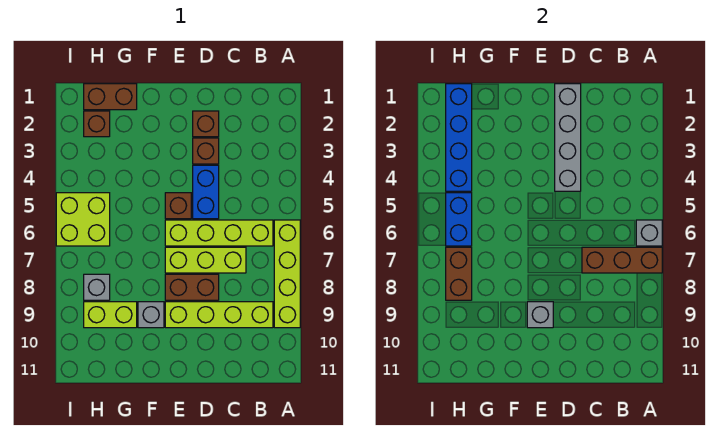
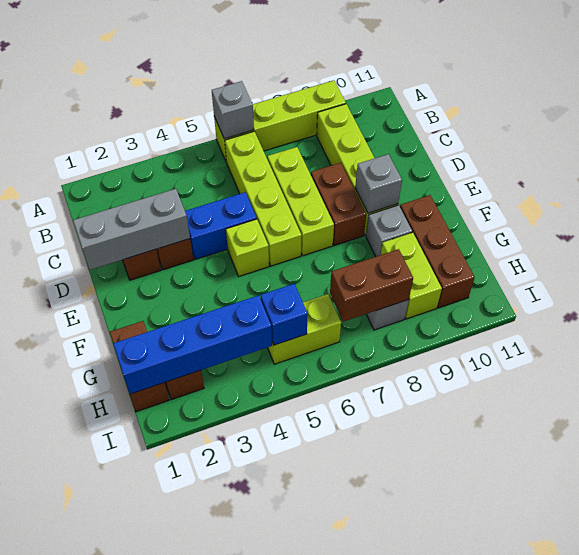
brown 1x3 brick [582,247,662,273] -> brown 1x3 brick moved to [400,195,475,308]
grey 1x4 brick [555,84,581,191] -> grey 1x3 brick [73,189,190,270]
brown 1x1 brick [165,193,191,219] -> lime 1x1 brick [226,219,269,276]
lime 2x2 brick [56,193,110,246] -> lime 1x2 brick [268,294,341,364]
blue 1x2 brick [446,193,472,246] -> blue 1x1 brick [261,284,308,345]

